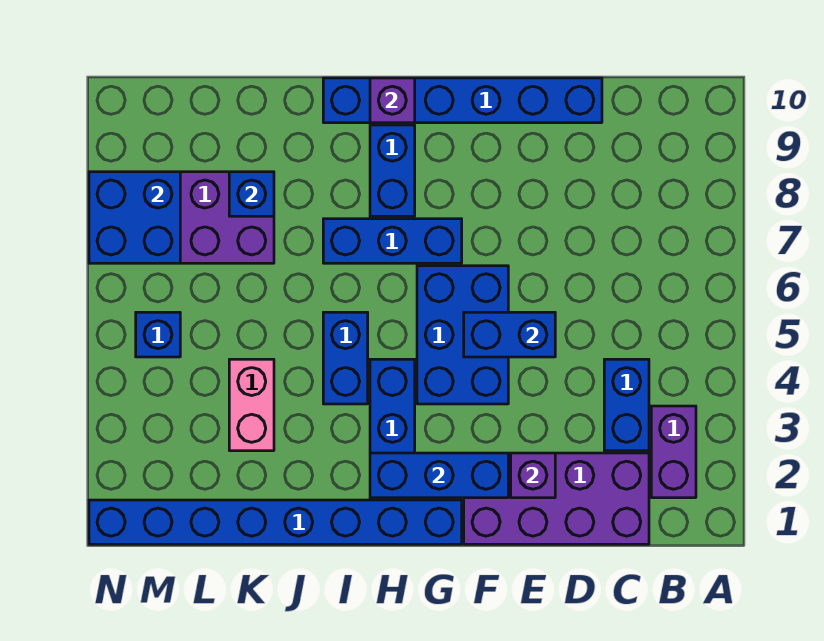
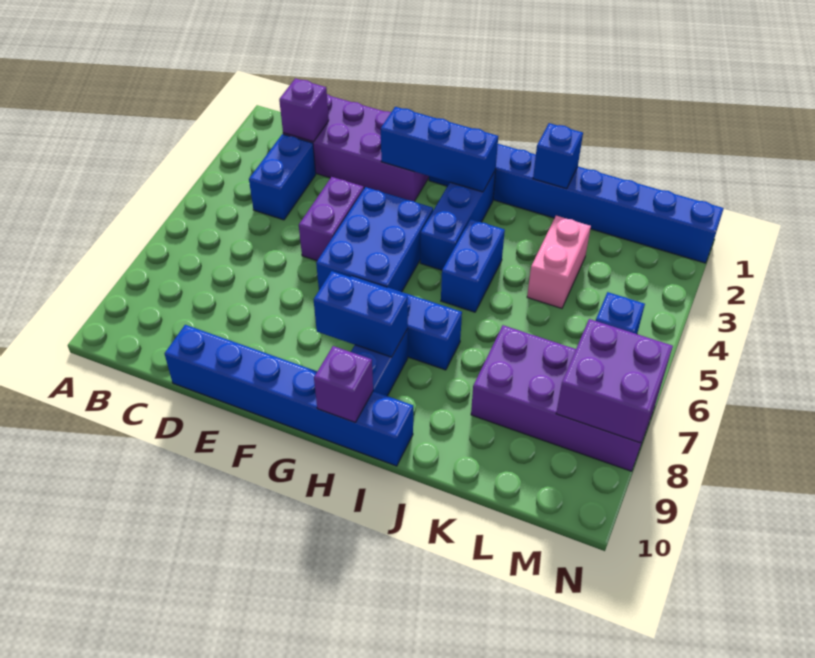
purple 1x2 brick [651,406,696,498] -> purple 1x2 brick moved to [299,177,364,261]
purple 1x1 brick [511,453,555,498] -> purple 1x1 brick moved to [279,78,329,142]
blue 1x2 brick [464,312,555,357] -> blue 1x2 brick moved to [313,271,408,357]
blue 1x1 brick [229,172,274,216] -> blue 1x1 brick moved to [533,123,583,189]
blue 2x2 brick [89,172,180,263] -> purple 2x2 brick [556,319,673,443]

